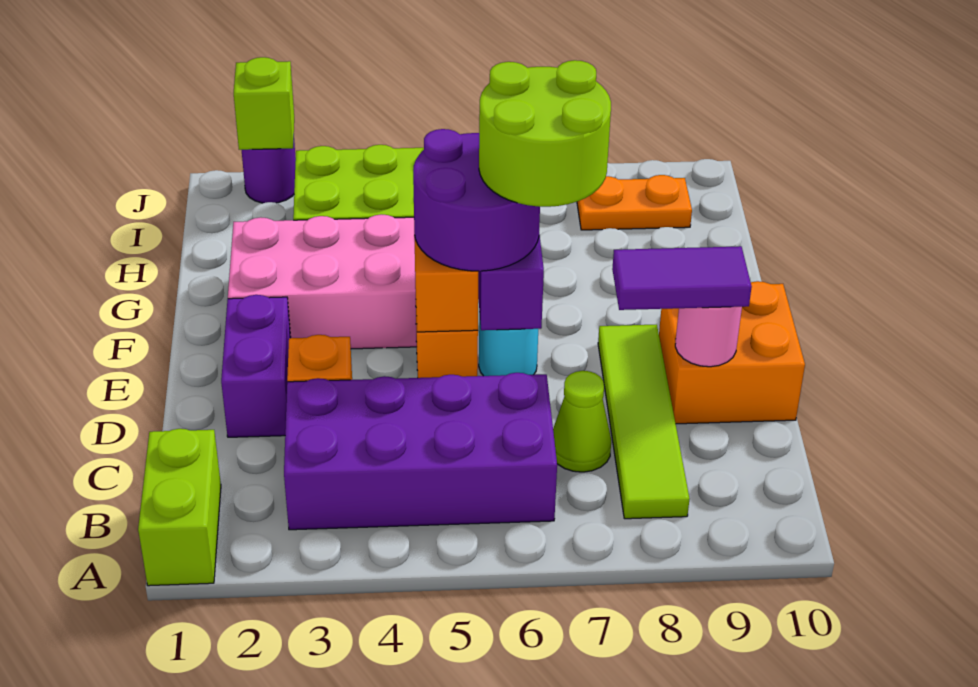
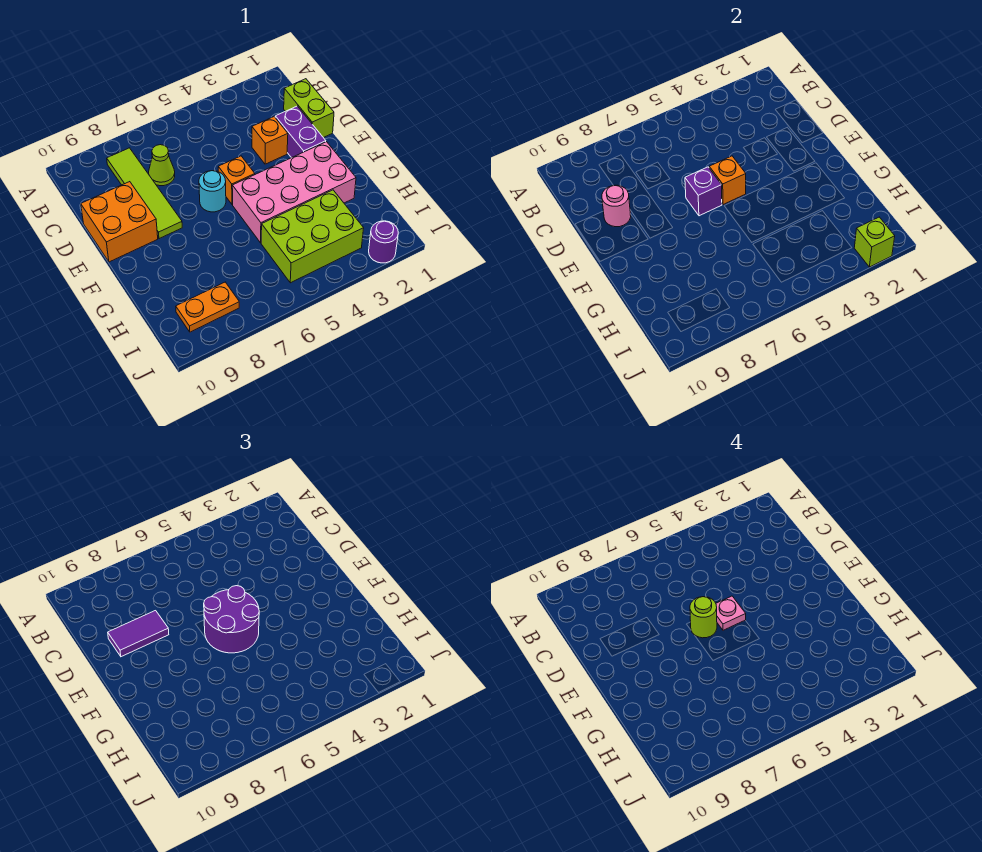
lime 1x2 brick [138,429,221,586] -> lime 1x2 brick moved to [284,79,334,138]
purple 2x4 brick [284,373,557,530] -> none
none -> pink 1x1 plate [716,596,746,630]
lime 2x2 round brick [479,60,611,207] -> lime 1x1 round brick [690,597,717,638]

